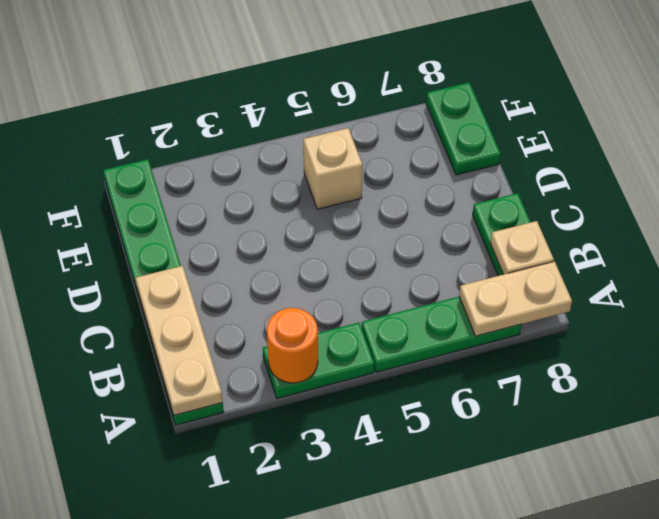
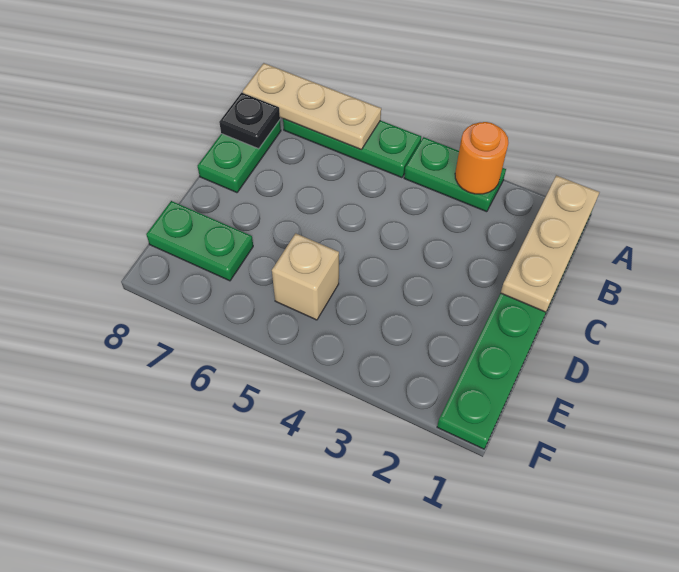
tan 1x2 plate [459,261,572,336] -> tan 1x3 plate [243,63,381,150]
tan 1x1 plate [490,221,554,274] -> black 1x1 plate [219,93,280,149]
green 1x2 plate [426,83,501,175] -> green 1x2 plate turned to [146,201,253,281]

